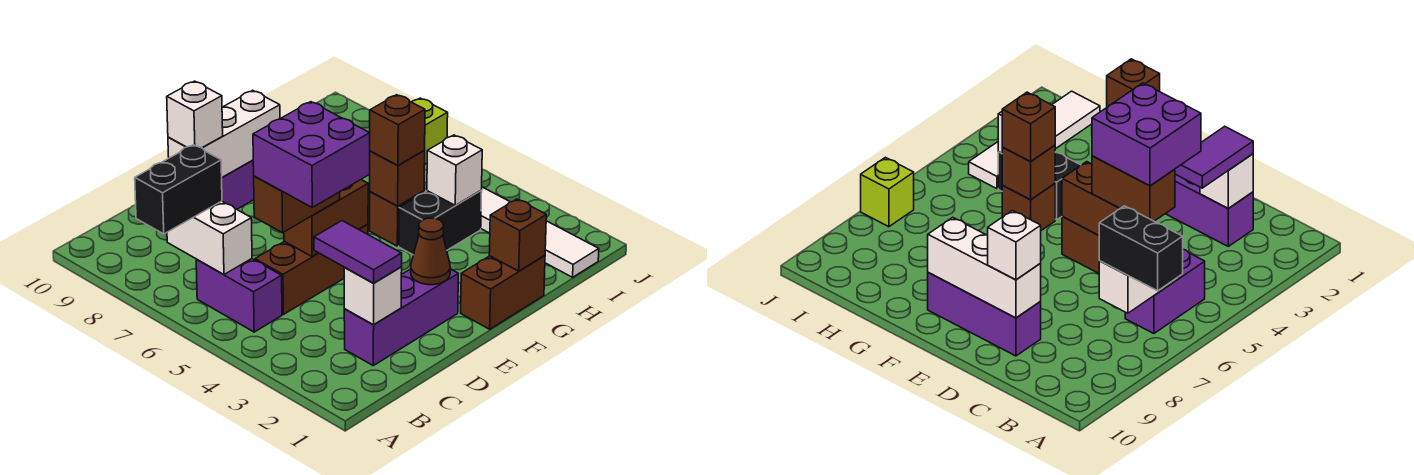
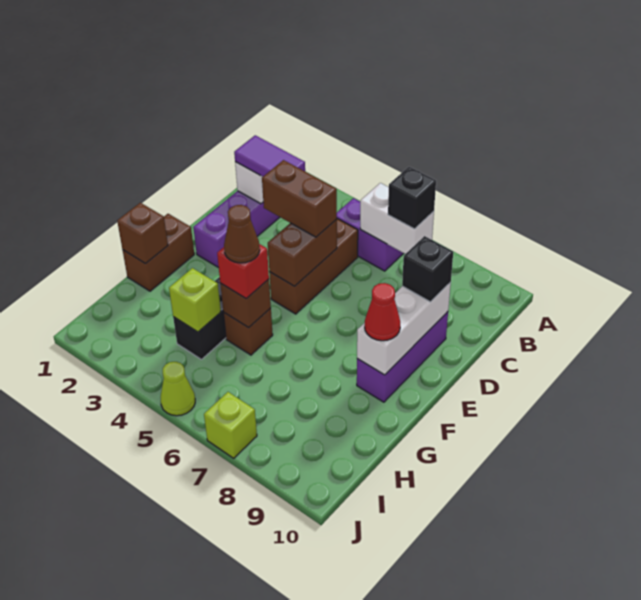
black 1x2 brick [135,145,222,234] -> black 1x1 brick [388,167,436,229]
purple 2x2 brick [253,102,370,207] -> none
brown 1x2 brick [254,176,340,233] -> brown 1x2 brick turned to [262,160,337,237]
white 1x1 brick [167,81,223,148] -> black 1x1 brick [402,236,453,302]
brown 1x1 cone [411,218,450,285] -> brown 1x1 cone moved to [224,205,260,263]
none -> red 1x1 cone [365,283,400,341]
brown 1x1 brick [370,95,425,165] -> red 1x1 brick [217,244,269,299]
white 1x1 brick [427,135,482,206] -> lime 1x1 brick [169,268,221,332]
white 1x4 tile [481,187,599,277] -> none
none -> lime 1x1 cone [161,362,195,416]

